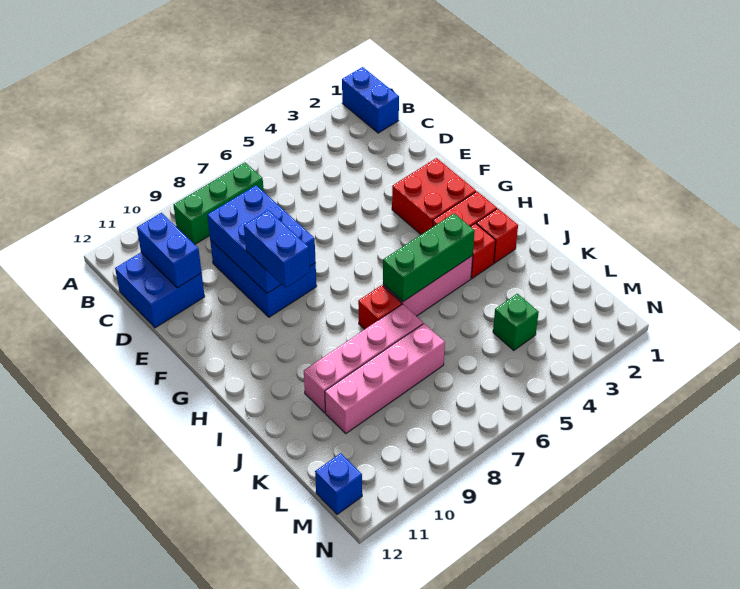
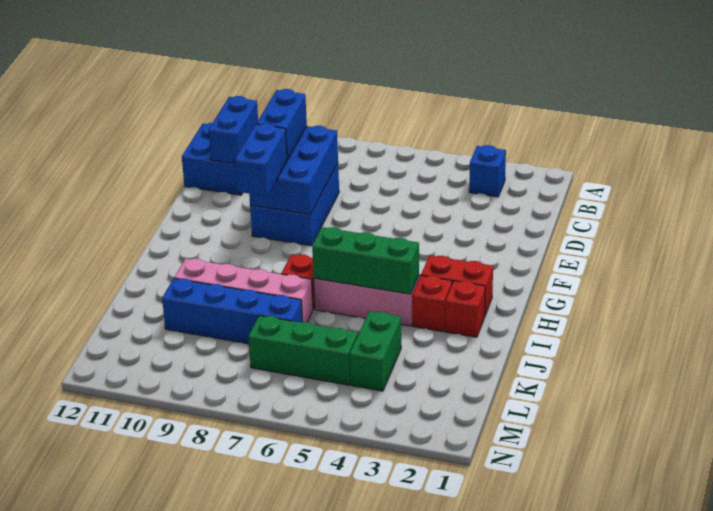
blue 1x2 brick [342,67,399,133] -> blue 1x2 brick moved to [256,89,307,160]
green 1x3 brick [174,163,264,244] -> green 1x3 brick moved to [248,316,358,385]
red 2x2 brick [392,158,476,234] -> none
pink 1x4 brick [325,324,445,433] -> blue 1x4 brick [162,278,302,344]
green 1x1 brick [493,294,539,350] -> green 1x2 brick [350,311,401,391]
blue 1x1 brick [315,453,362,514] -> blue 1x1 brick moved to [469,145,506,197]

